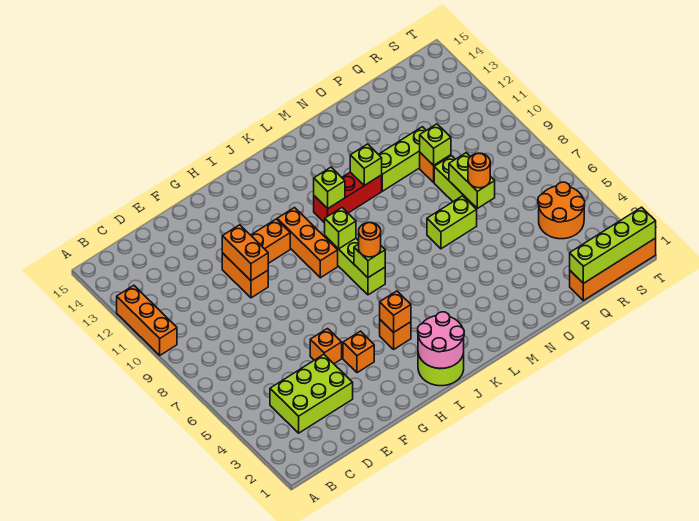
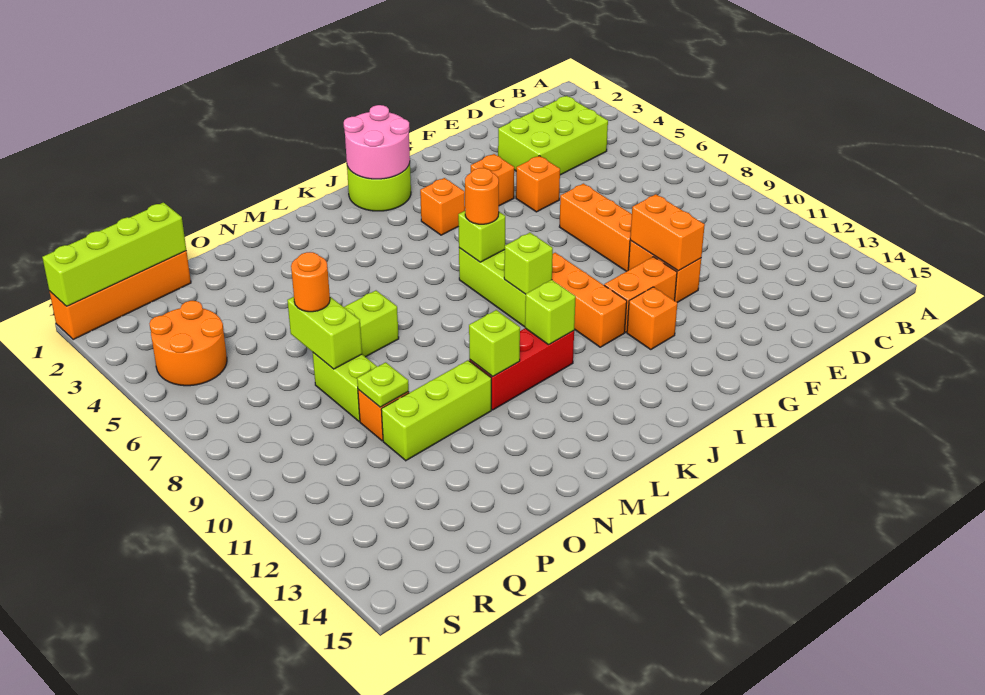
orange 1x3 brick [117,285,177,355] -> orange 1x3 brick moved to [559,184,632,271]
orange 1x1 brick [380,291,411,333] -> orange 1x1 brick moved to [627,287,677,349]
lime 1x1 brick [420,124,451,165] -> lime 1x1 plate [357,362,409,407]

